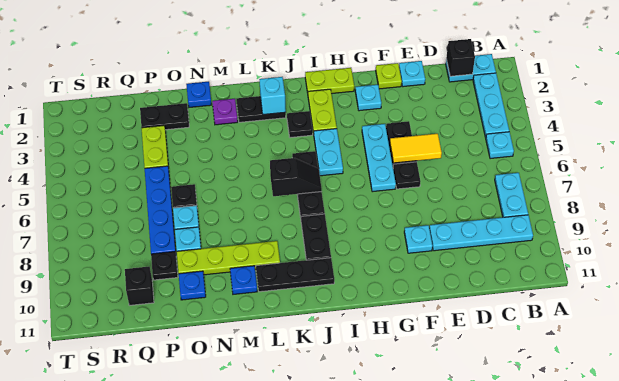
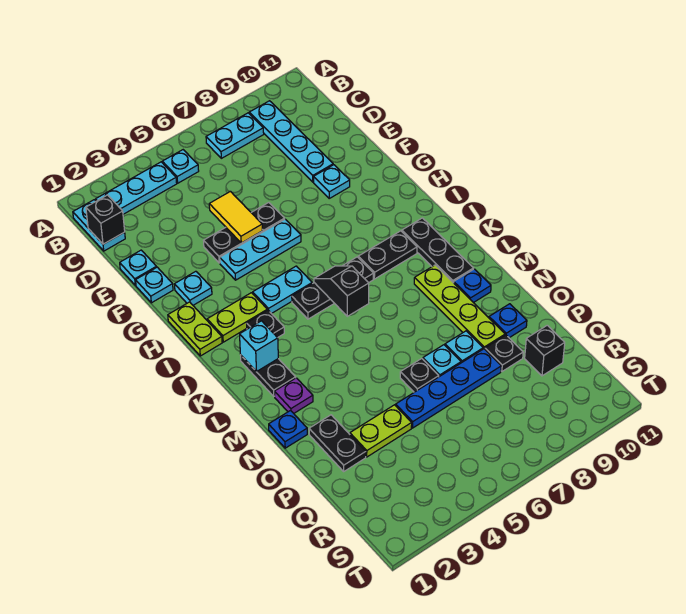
lime 1x1 plate [376,63,402,89] -> cyan 1x1 plate [136,267,173,303]

